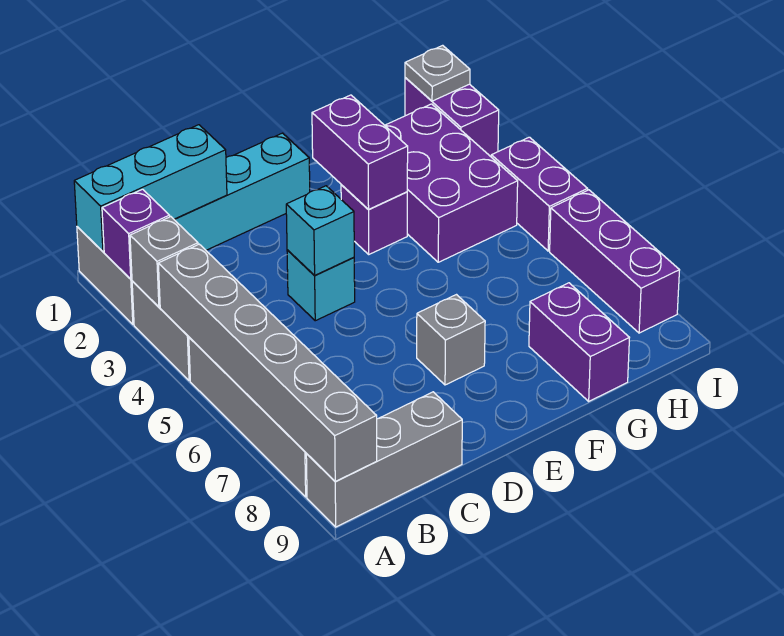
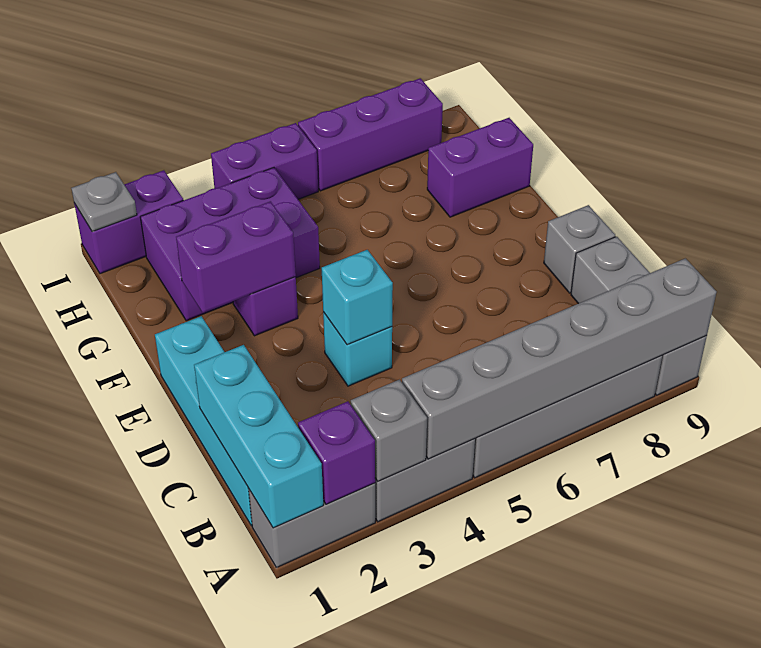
grey 1x1 brick [417,295,485,385] -> grey 1x1 brick moved to [544,205,615,293]

